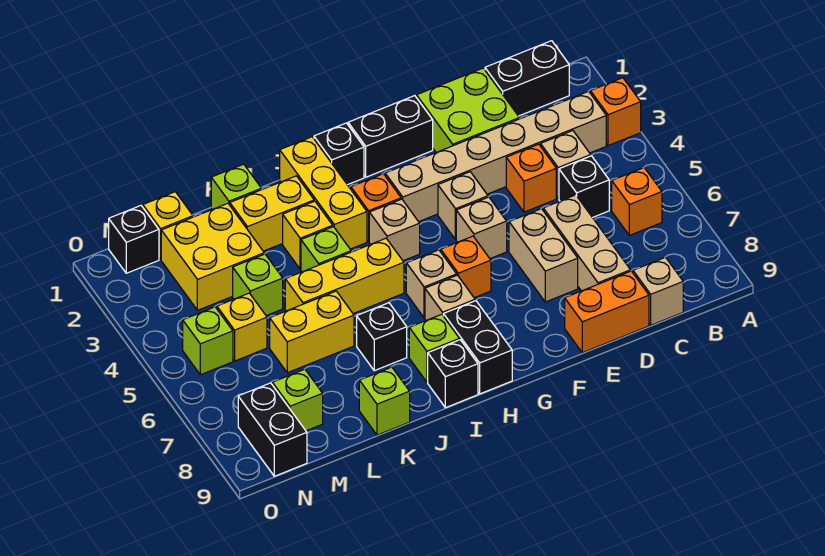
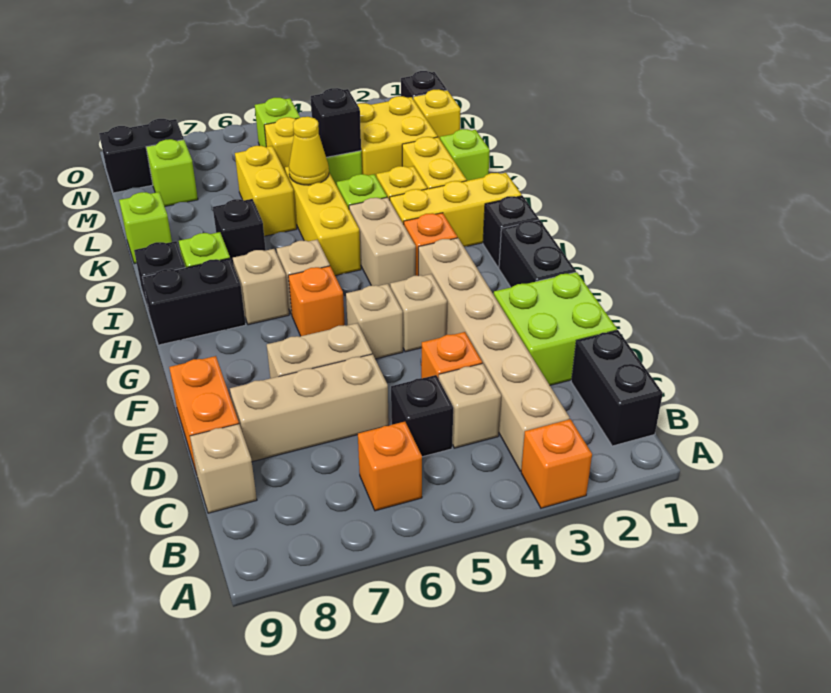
tan 1x1 brick [369,199,420,261] -> tan 1x2 brick [349,197,416,286]
none -> yellow 1x1 cone [289,117,329,185]
none -> black 1x1 brick [311,88,361,158]

